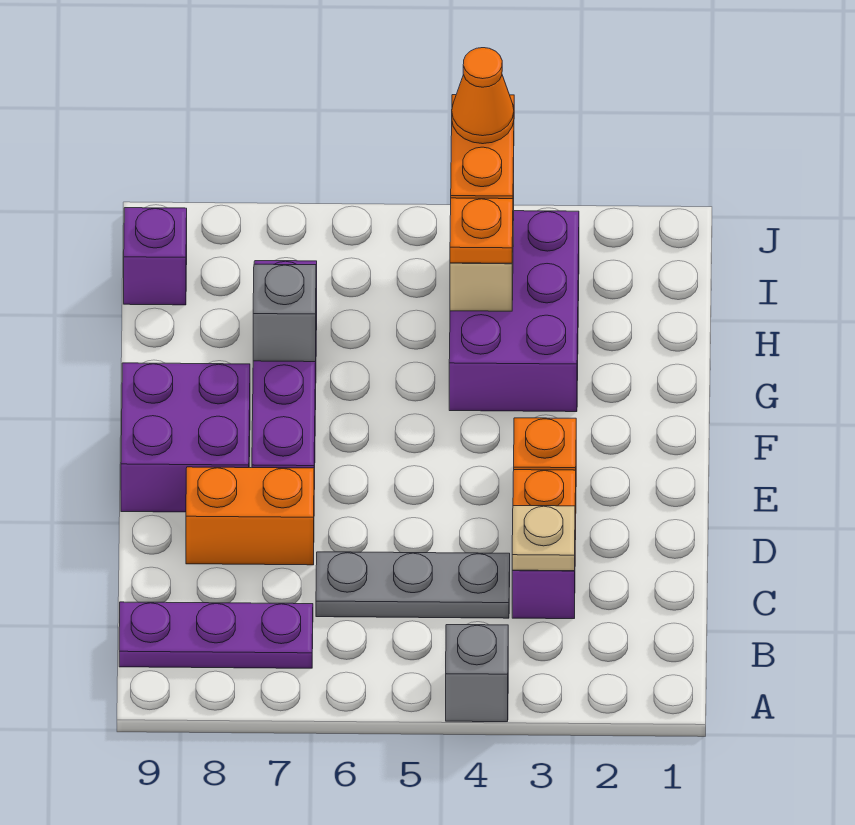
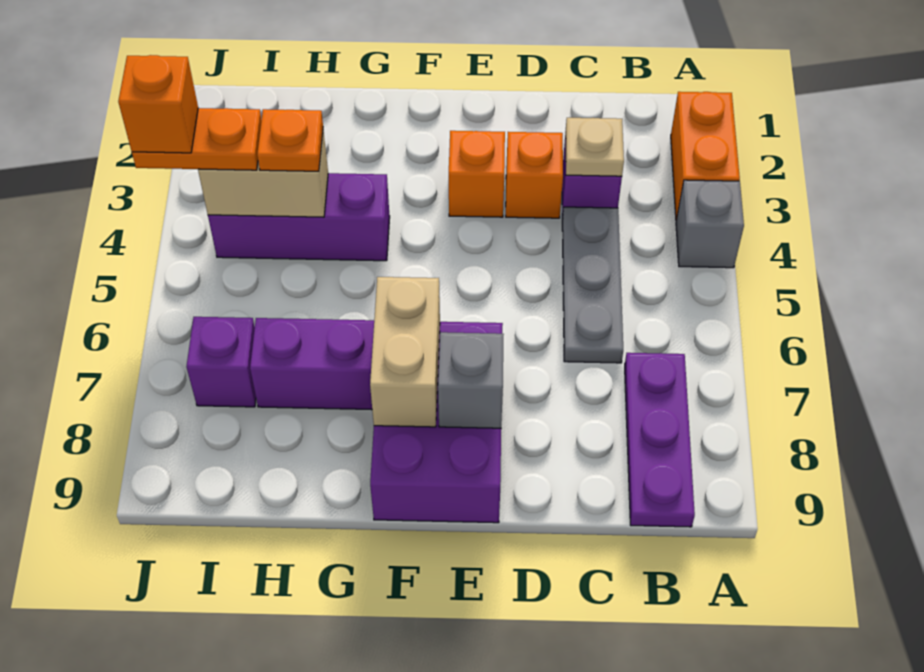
orange 1x2 brick [186,467,314,565] -> orange 1x2 brick moved to [671,92,740,220]
none -> tan 1x2 brick [370,277,440,427]
purple 2x3 brick [449,211,579,412] -> purple 1x3 brick [208,173,390,261]
grey 1x1 brick [253,264,316,362] -> grey 1x1 brick moved to [438,332,504,428]
purple 1x1 brick [124,208,187,305] -> purple 1x1 brick moved to [186,317,256,407]
orange 1x1 cone [452,48,514,144] -> orange 1x1 brick [118,55,198,153]

